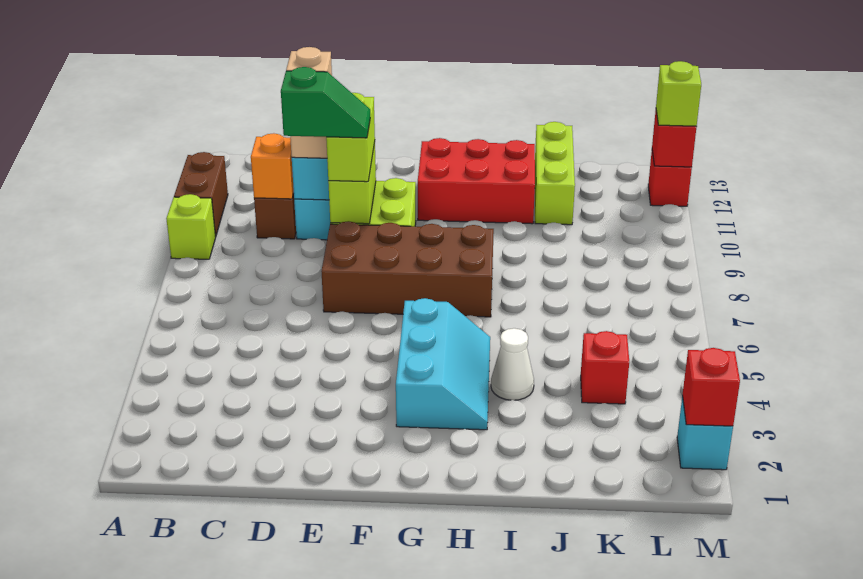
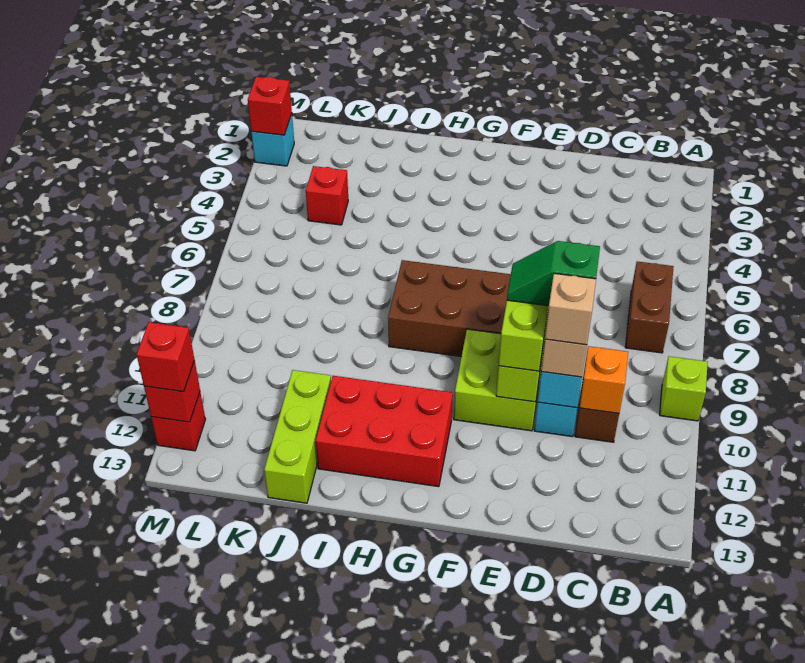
brown 1x2 brick [174,152,228,237] -> brown 1x2 brick moved to [625,261,674,353]
cyan 2x3 slope [396,298,490,430] -> none
white 1x1 cone [491,328,534,400] -> none
lime 1x1 brick [656,61,701,126] -> red 1x1 brick [137,322,194,392]

